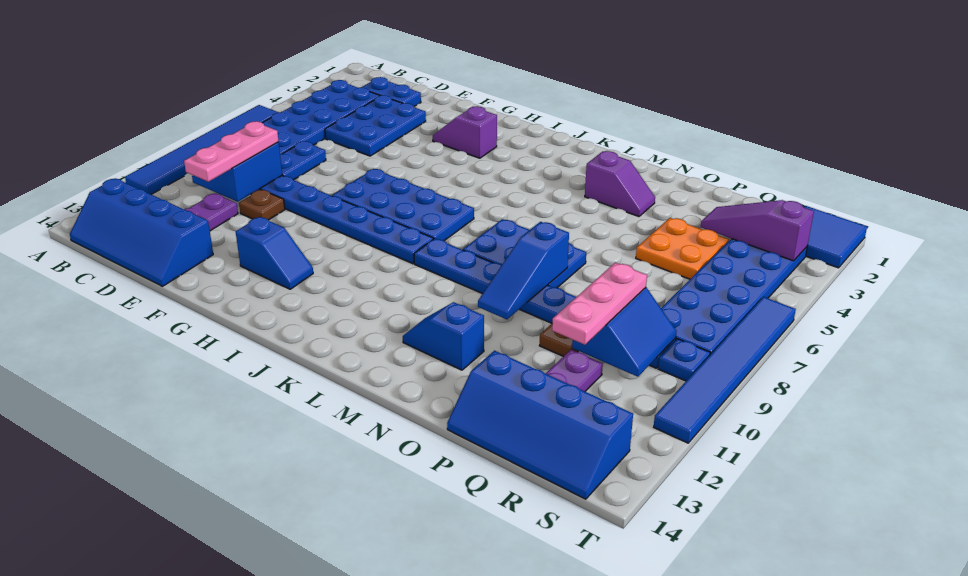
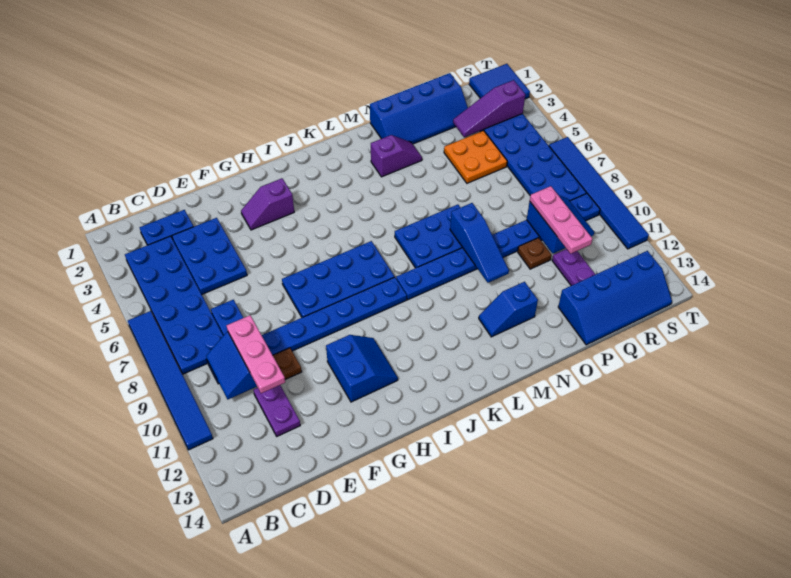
blue 2x4 slope [70,179,213,286] -> blue 2x4 slope moved to [370,73,468,144]
blue 1x2 slope [236,217,313,289] -> blue 2x2 slope [326,335,398,402]

